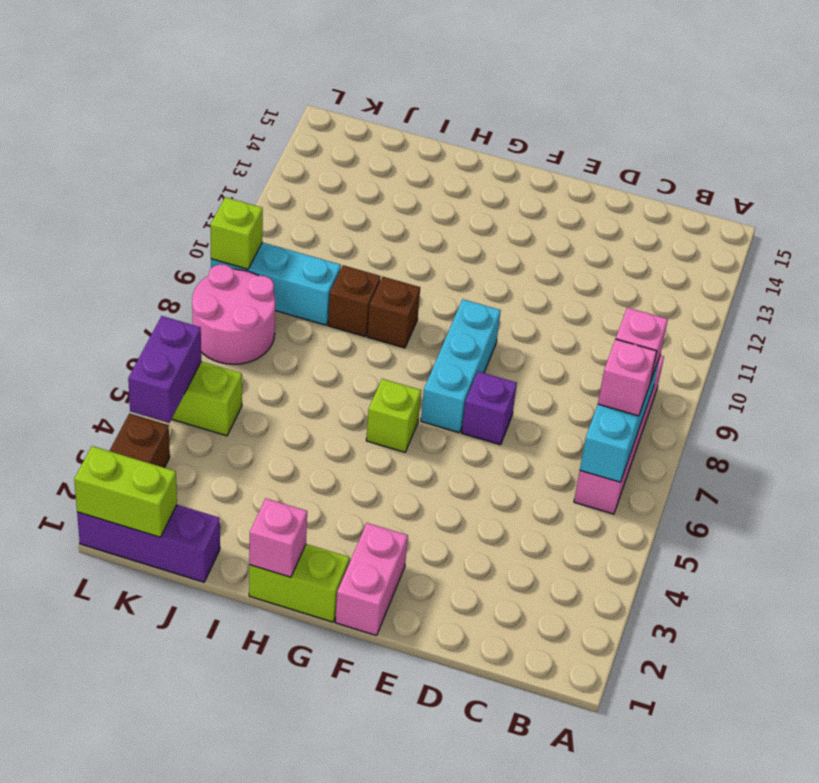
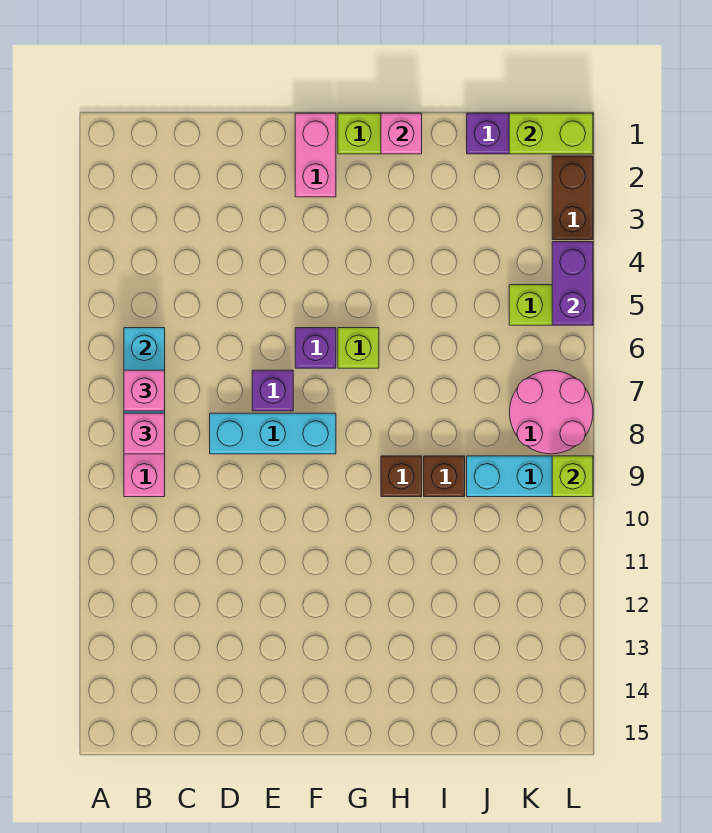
none -> purple 1x1 brick [295,328,336,368]
cyan 1x3 brick [421,299,501,433] -> cyan 1x3 brick turned to [210,413,336,454]

